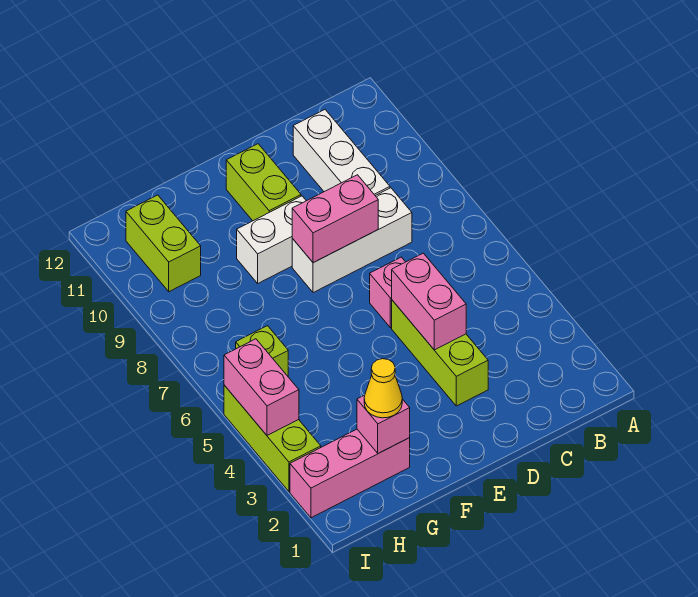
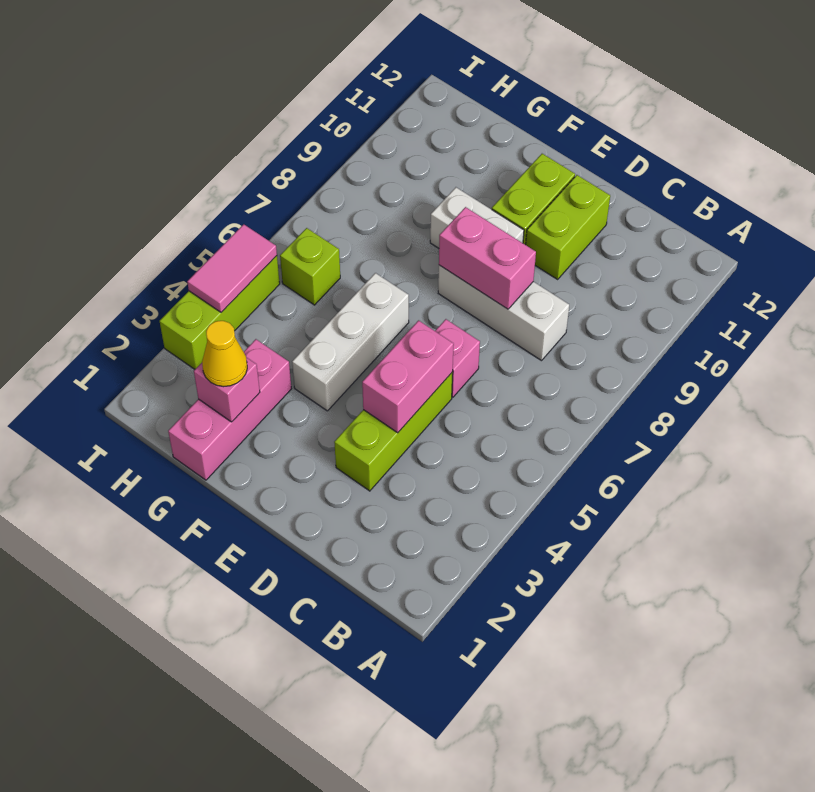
white 1x3 brick [293,110,390,196] -> white 1x3 brick moved to [292,273,409,411]
pink 1x3 brick [290,429,410,518] -> pink 1x3 brick turned to [168,339,292,480]
lime 1x2 brick [126,195,201,292] -> lime 1x2 brick moved to [526,175,610,279]
pink 1x2 brick [224,339,299,435] -> pink 1x2 tile [187,224,277,312]

